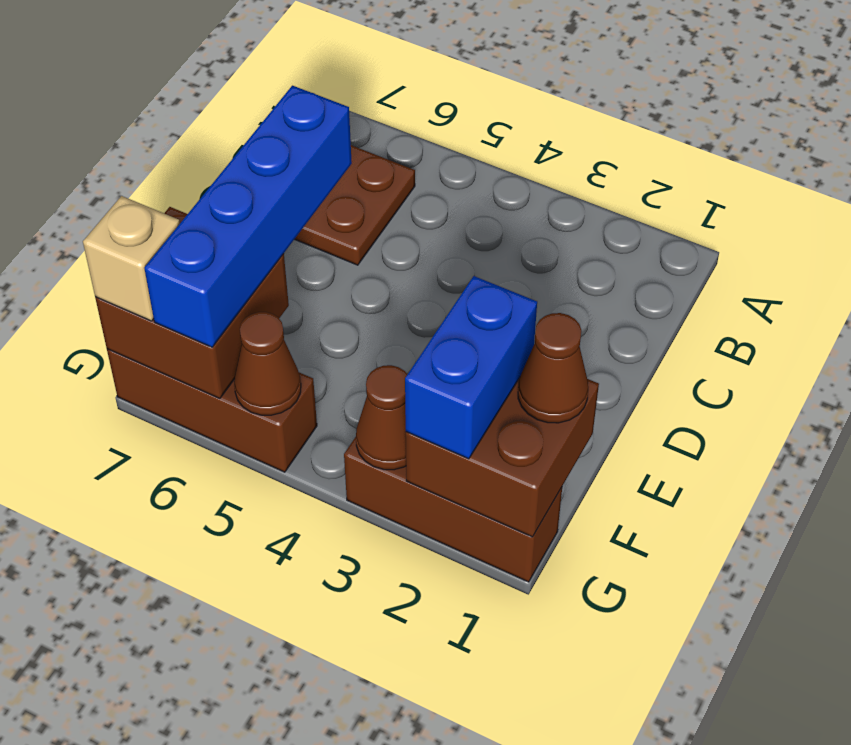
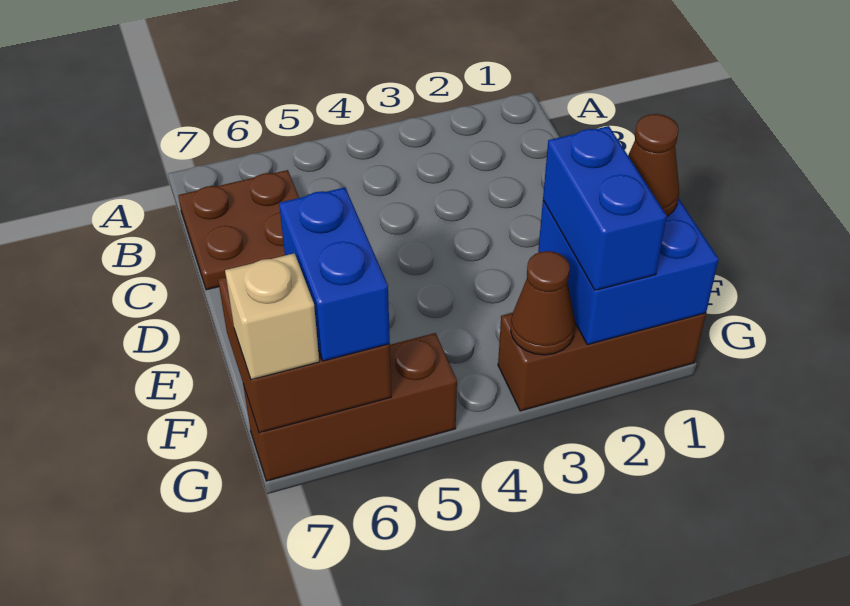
blue 1x4 brick [144,86,352,347] -> blue 1x2 brick [279,187,390,361]
brown 2x2 brick [406,378,599,537] -> blue 2x2 brick [538,198,719,345]
brown 1x1 cone [234,312,301,415] -> none

